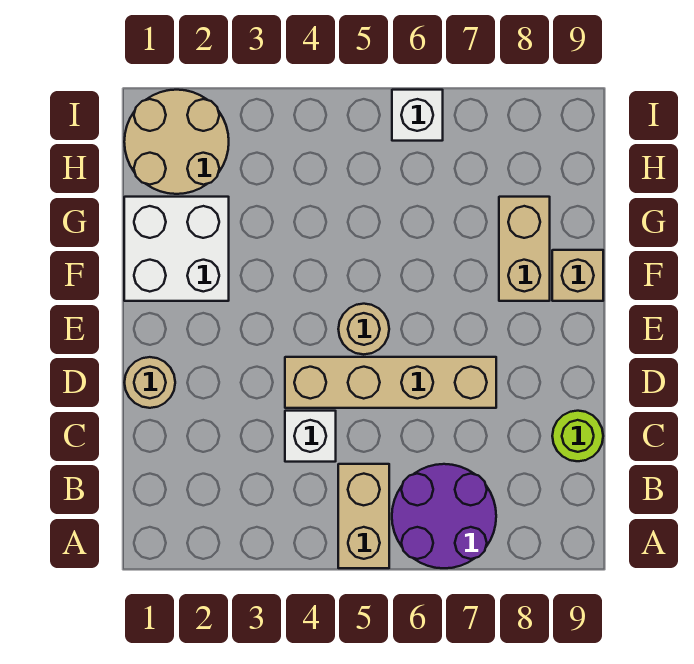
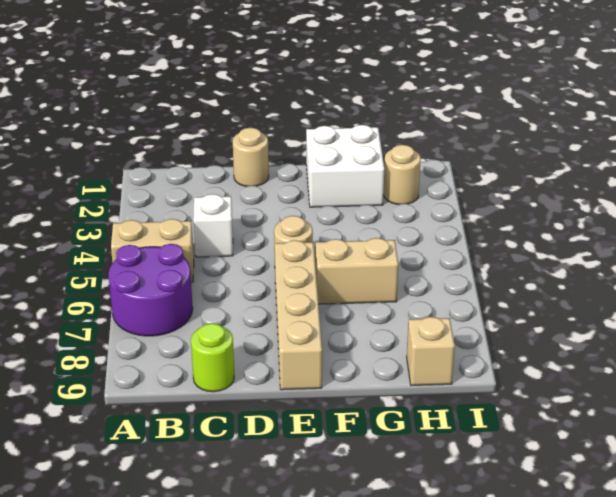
tan 1x4 brick [285,357,496,408] -> tan 1x4 brick moved to [275,240,322,390]
tan 1x2 brick [499,197,550,301] -> tan 1x2 brick moved to [315,238,398,304]
tan 1x1 brick [552,250,603,301] -> tan 1x1 brick moved to [407,317,455,386]
tan 2x2 round brick [124,90,229,194] -> tan 1x1 round brick [383,145,421,204]
white 1x1 brick [392,90,443,141] -> none

